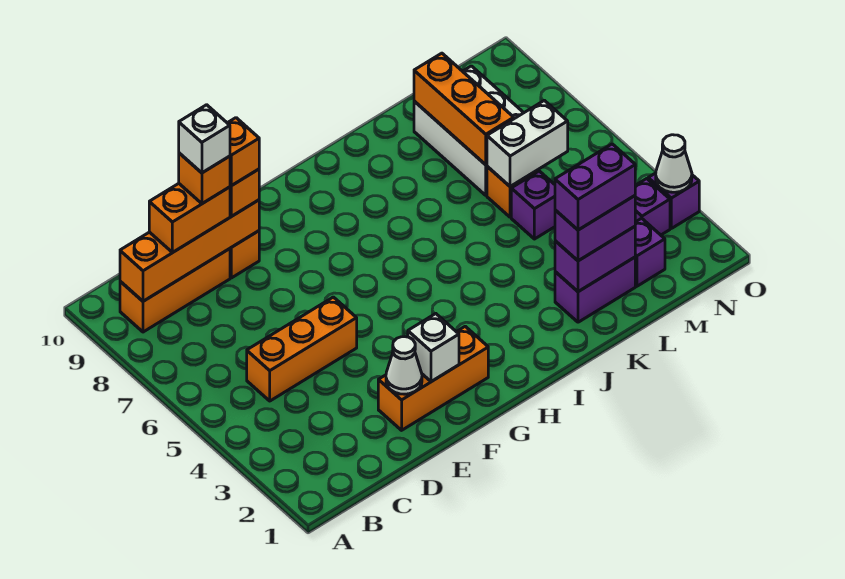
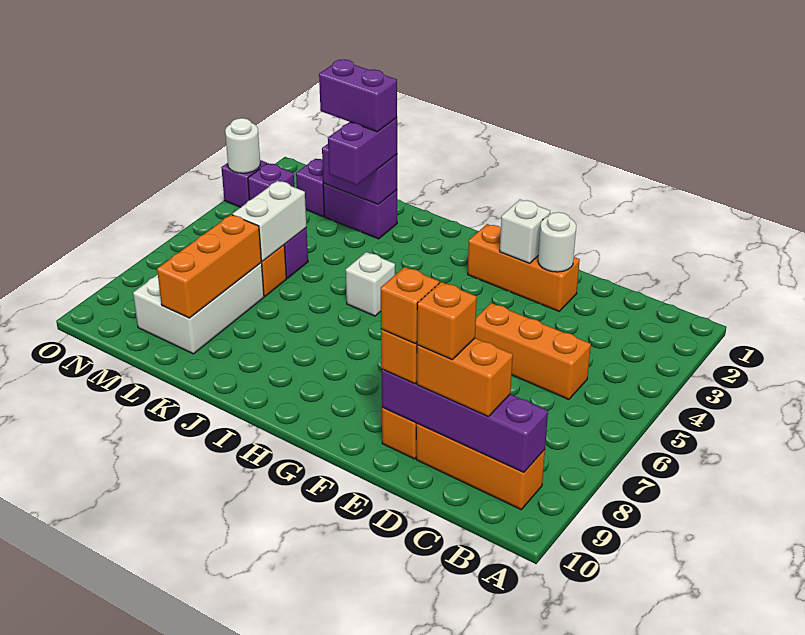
orange 1x4 brick [120,200,259,301] -> purple 1x4 brick [381,369,548,472]
white 1x1 brick [179,105,230,173] -> white 1x1 brick moved to [346,252,395,316]
white 1x1 cone [386,337,422,394] -> white 1x1 round brick [538,212,576,272]
purple 1x2 brick [555,196,635,261] -> purple 1x2 brick turned to [328,118,397,185]
white 1x2 brick [487,100,568,187] -> white 1x2 brick turned to [232,181,306,261]
white 1x1 cone [656,135,692,192] -> white 1x1 round brick [225,118,260,173]

